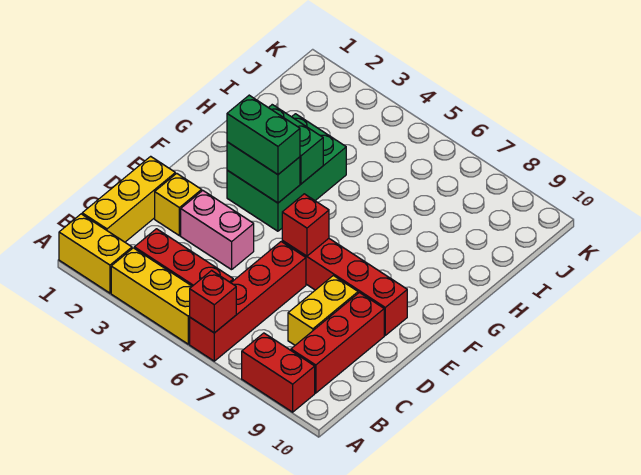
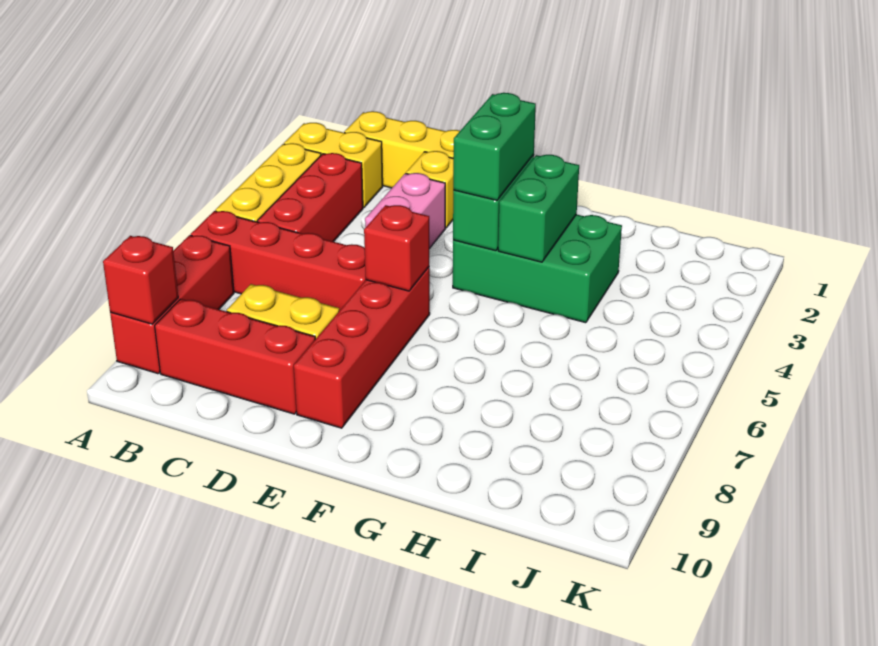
yellow 1x2 brick [59,214,132,293] -> yellow 1x2 brick turned to [284,123,383,208]
red 1x1 brick [190,271,236,333] -> red 1x1 brick moved to [103,236,178,324]
red 1x2 brick [242,333,315,412] -> red 1x3 brick [110,235,234,374]

